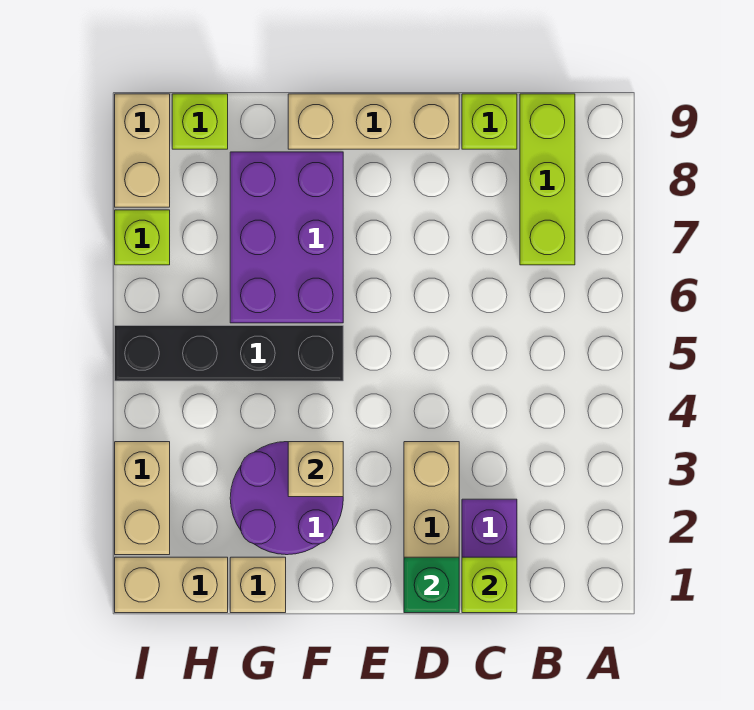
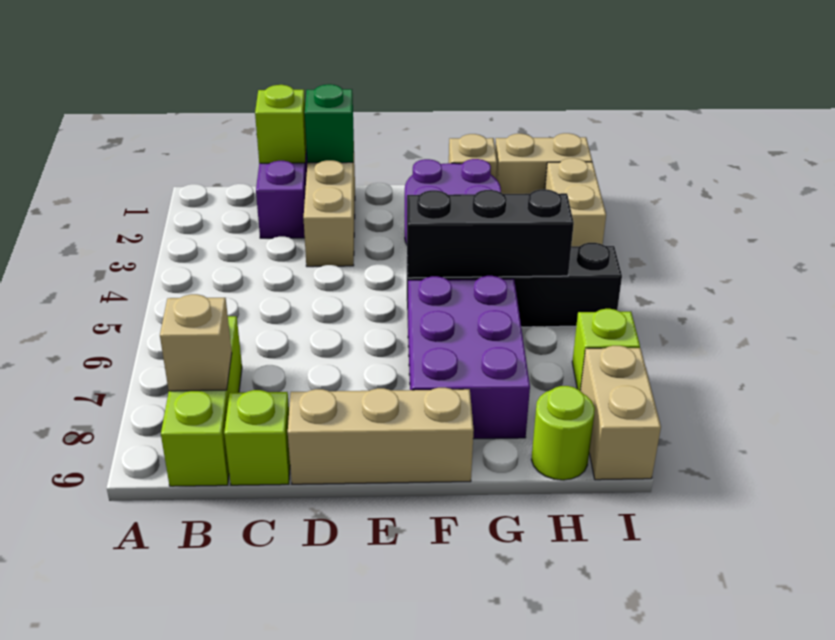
tan 1x1 brick [288,442,343,497] -> tan 1x1 brick moved to [160,294,232,391]
none -> black 1x3 brick [407,189,574,278]
lime 1x1 brick [172,94,228,149] -> lime 1x1 round brick [531,386,595,480]

